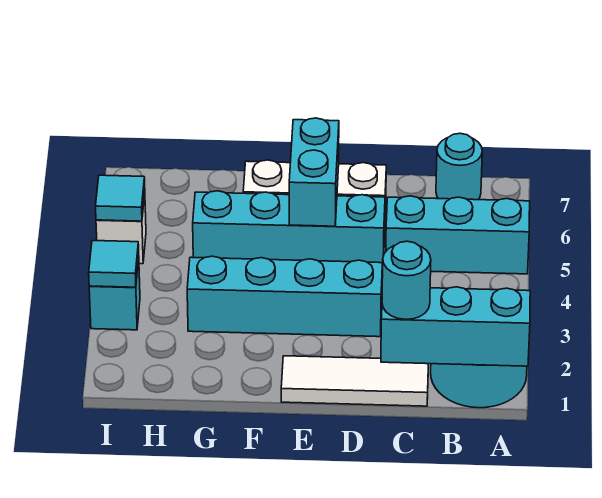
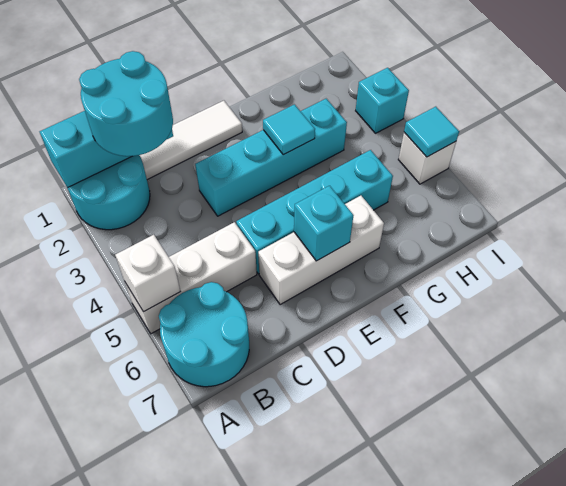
cyan 1x3 brick [386,196,530,274] -> white 1x3 brick [125,222,257,334]
none -> white 1x1 brick [115,235,180,312]
cyan 1x1 round brick [436,133,482,200] -> cyan 2x2 round brick [159,282,249,387]
cyan 1x1 round brick [382,241,431,319] -> cyan 2x2 round brick [79,51,173,156]
cyan 1x2 brick [289,118,339,226] -> cyan 1x1 brick [294,186,354,261]
cyan 1x1 tile [89,241,139,287] -> cyan 1x1 tile moved to [263,104,315,155]

